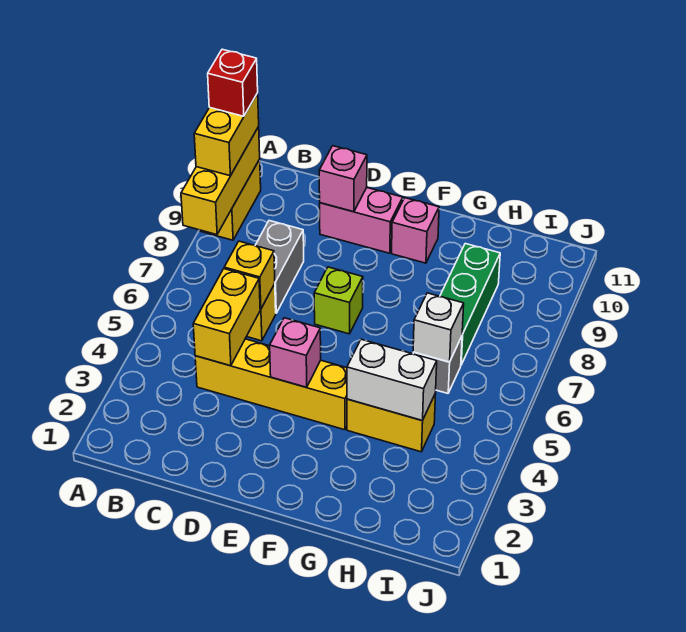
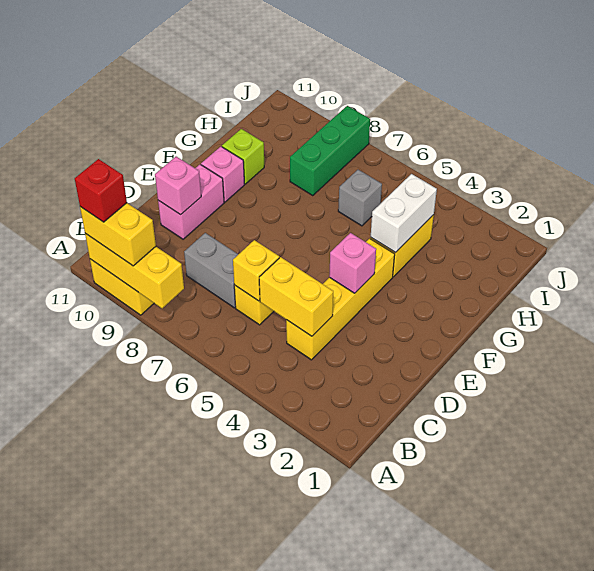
lime 1x1 brick [314,267,363,334] -> lime 1x1 brick moved to [222,129,264,184]
white 1x1 brick [413,293,464,362] -> none
green 1x3 brick [440,244,500,365] -> green 1x3 brick turned to [290,106,370,196]

